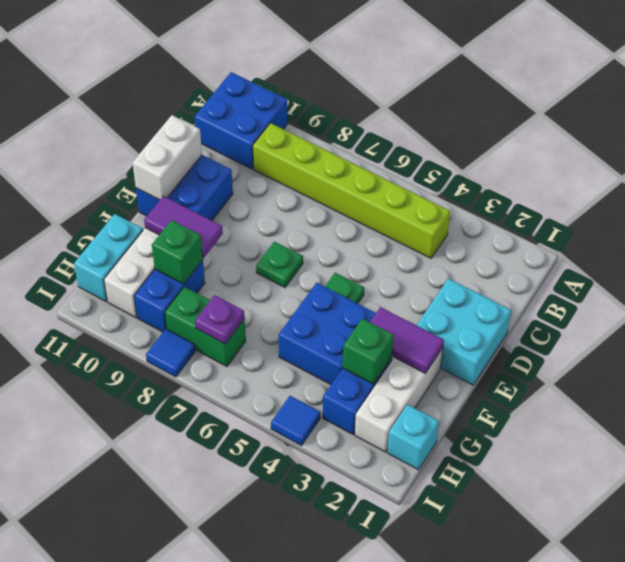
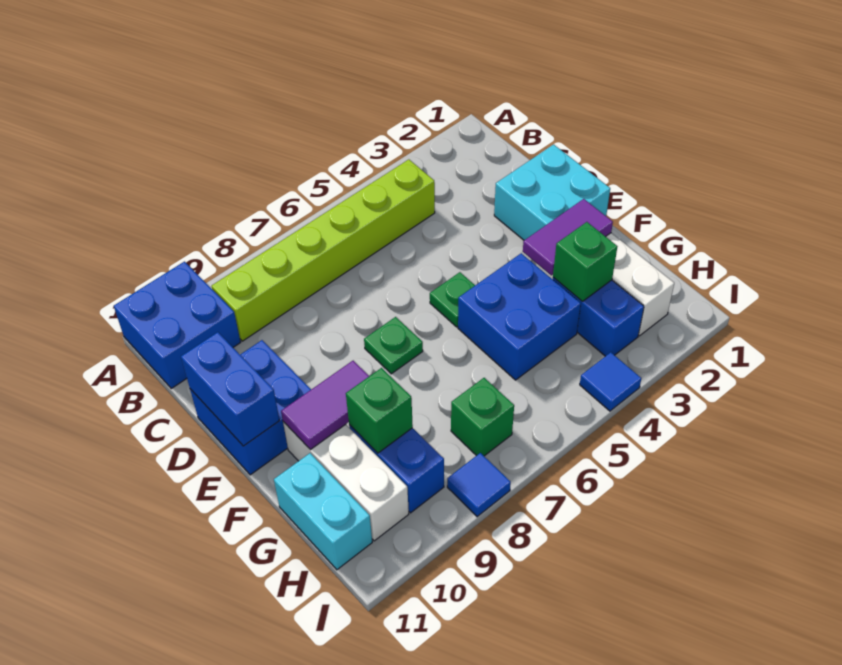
white 1x2 brick [133,115,202,200] -> blue 1x2 brick [181,332,279,446]
cyan 1x1 brick [387,405,439,470] -> none
green 1x2 brick [165,287,246,367] -> green 1x1 brick [451,378,514,456]
purple 1x1 plate [195,295,245,344] -> none

